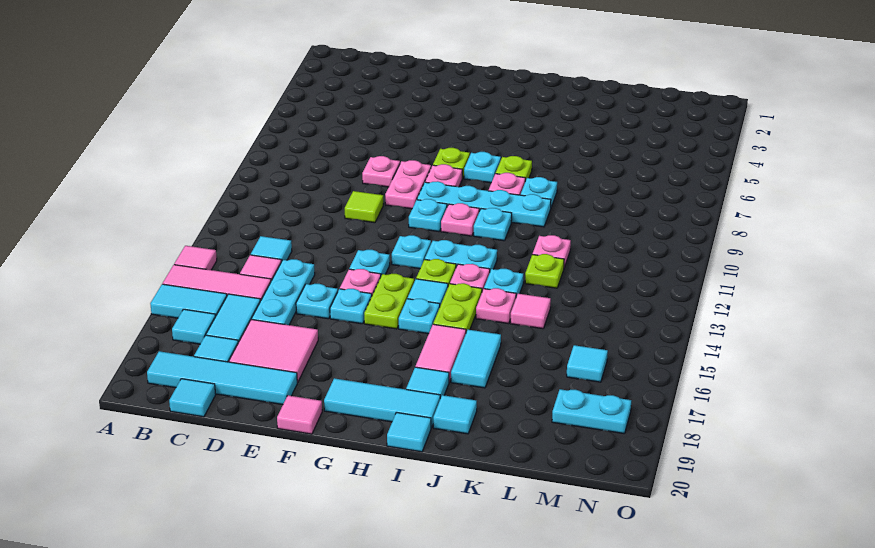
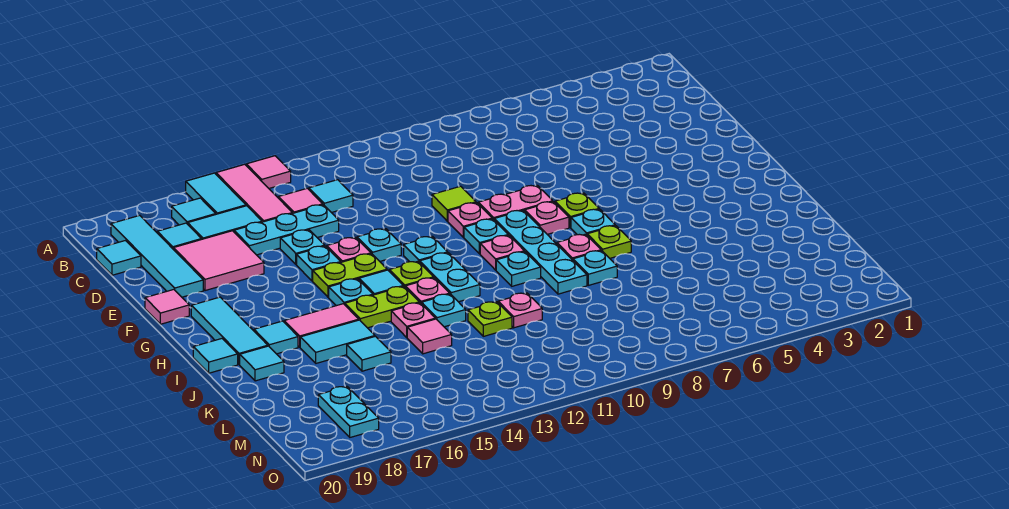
pink 1x1 plate [362,156,400,187] -> pink 1x1 plate moved to [448,203,492,237]
cyan 1x1 tile [567,345,608,382] -> cyan 1x1 tile moved to [347,336,391,371]

